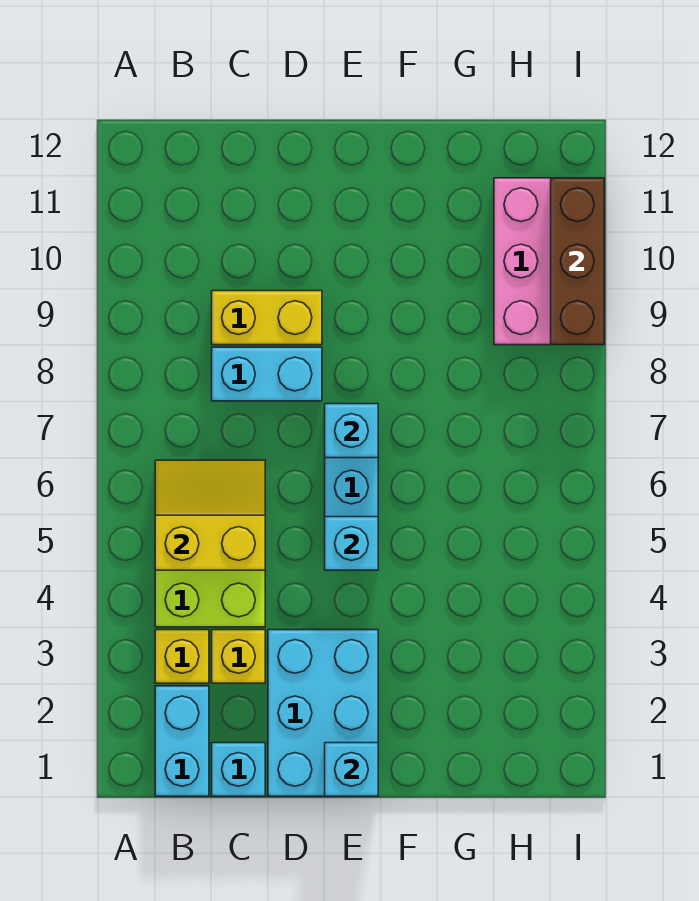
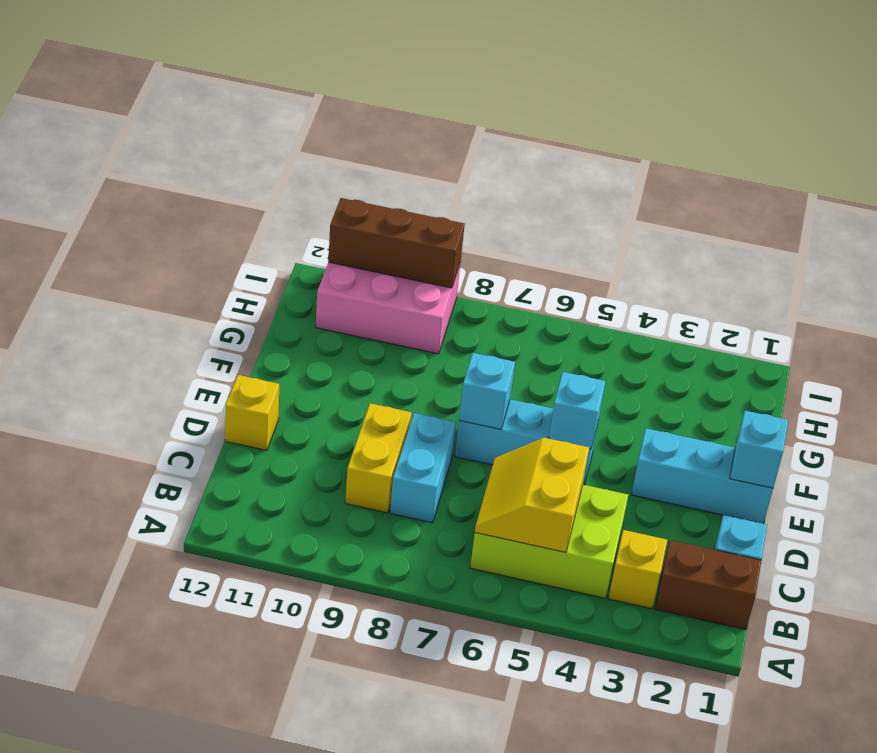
cyan 1x2 brick [155,686,209,796] -> brown 1x2 brick [655,540,761,630]
yellow 1x1 brick [212,630,265,683] -> yellow 1x1 brick moved to [225,375,279,450]
cyan 2x3 brick [268,630,378,796] -> cyan 1x3 brick [631,428,773,524]

